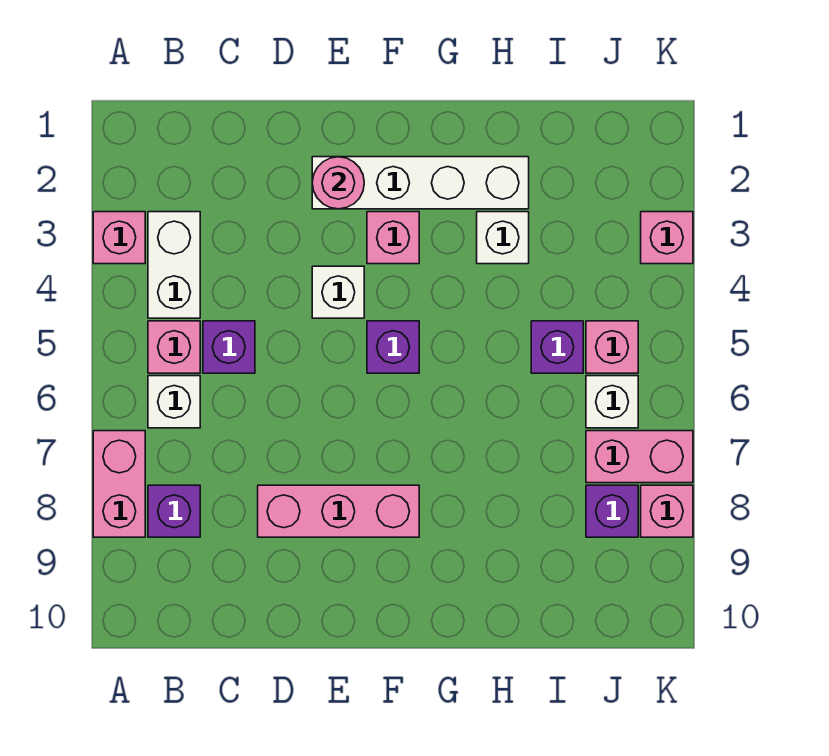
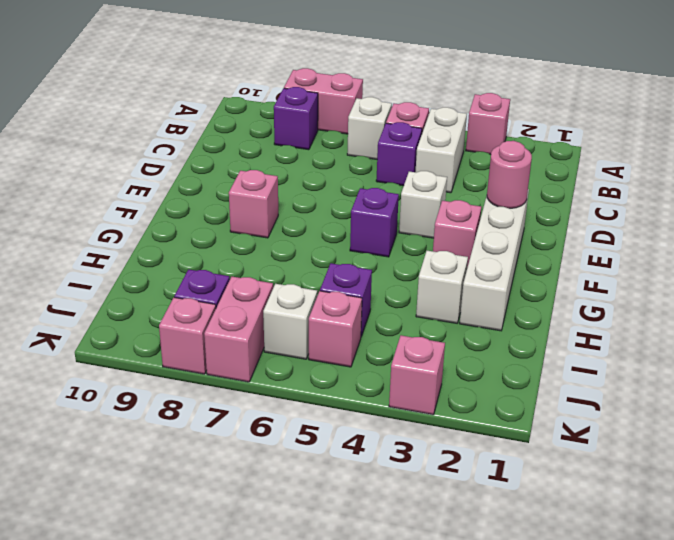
white 1x2 brick [148,212,200,318] -> white 1x2 brick turned to [416,107,467,193]
pink 1x3 brick [258,485,419,537] -> pink 1x1 brick [229,170,278,238]

